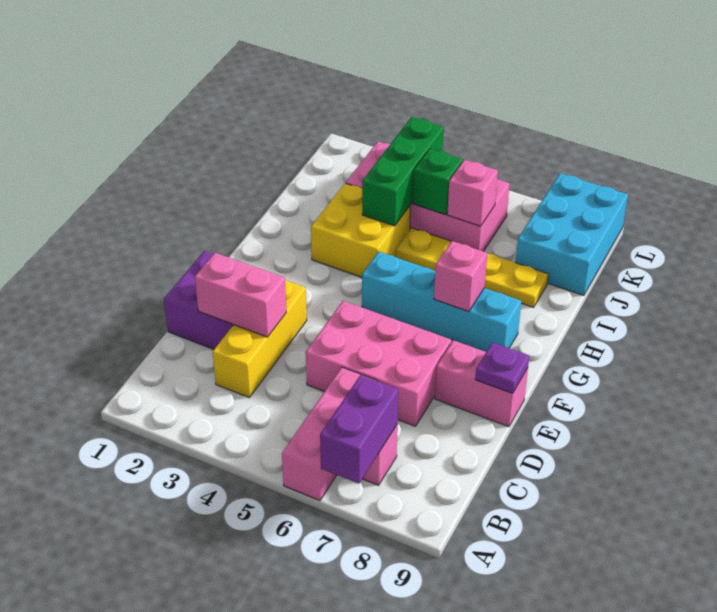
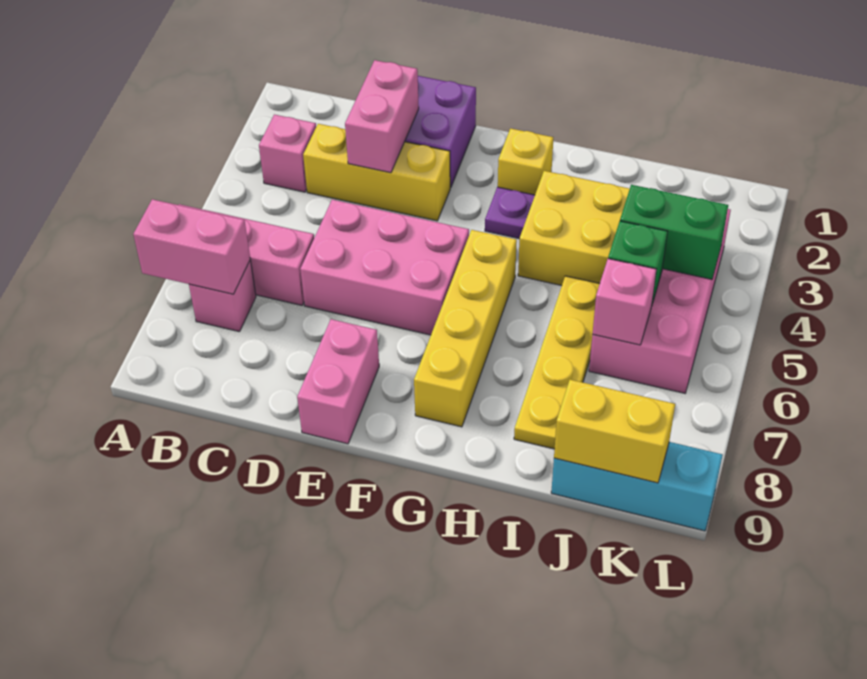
purple 1x2 brick [320,375,398,484] -> pink 1x2 brick [133,199,250,294]
pink 2x3 brick [306,301,451,426] -> pink 2x3 brick turned to [300,200,469,335]
purple 1x1 plate [475,343,529,393] -> purple 1x1 plate moved to [485,187,535,239]
none -> yellow 1x1 brick [498,128,553,195]
cyan 1x4 brick [362,252,521,352] -> yellow 1x4 brick [414,230,517,427]
pink 1x1 brick [434,241,487,311] -> pink 1x1 brick moved to [259,115,316,192]
green 1x3 brick [362,117,444,226] -> green 1x2 brick [620,185,728,279]
cyan 2x3 brick [515,173,628,295] -> cyan 1x3 brick [551,442,722,531]
none -> yellow 1x2 brick [554,380,675,483]

